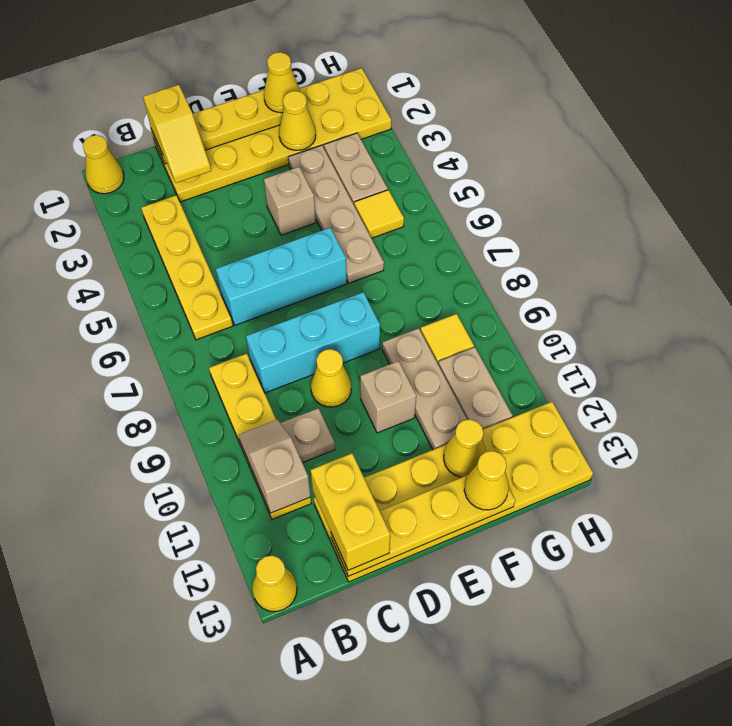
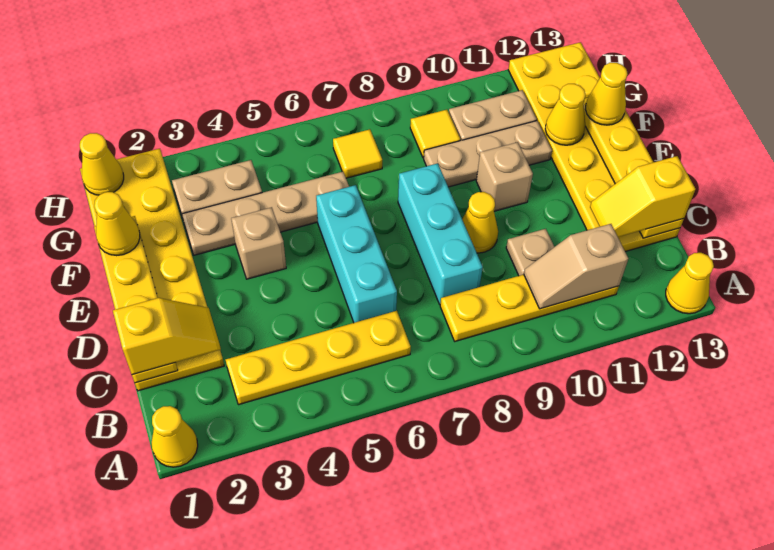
yellow 1x2 brick [311,453,390,570] -> yellow 1x2 slope [590,156,696,237]
yellow 1x1 cone [279,91,316,150] -> yellow 1x1 cone moved to [80,133,124,195]
yellow 1x1 tile [354,190,404,238] -> yellow 1x1 tile moved to [333,129,382,178]

